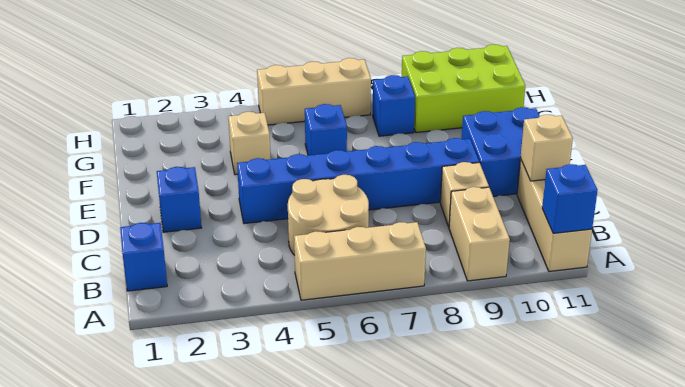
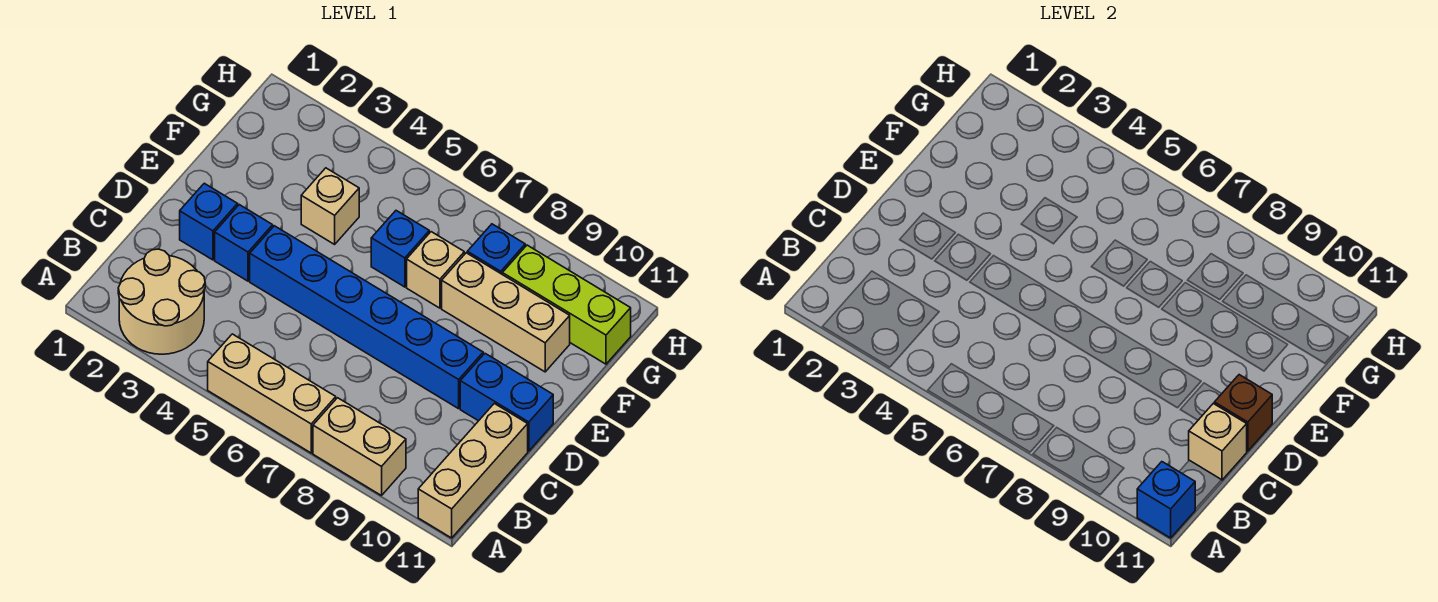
tan 1x2 brick [449,187,510,281] -> tan 1x2 brick turned to [313,398,406,496]
blue 1x1 brick [120,223,167,291] -> blue 1x1 brick moved to [215,205,273,281]
tan 2x2 round brick [288,175,369,255] -> tan 2x2 round brick moved to [118,249,205,354]
tan 1x1 brick [440,162,489,227] -> tan 1x1 brick moved to [407,232,464,308]
blue 2x2 brick [462,107,540,196] -> blue 1x2 brick [460,354,553,451]
none -> brown 1x1 brick [1214,375,1272,451]
lime 2x3 brick [402,44,525,133] -> lime 1x3 brick [502,245,631,364]
tan 1x3 brick [257,58,371,125] -> tan 1x3 brick moved to [442,253,570,372]

